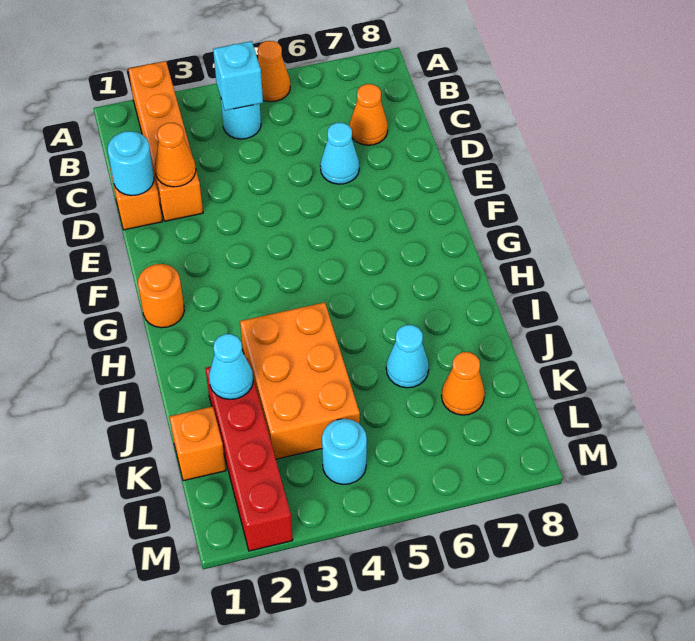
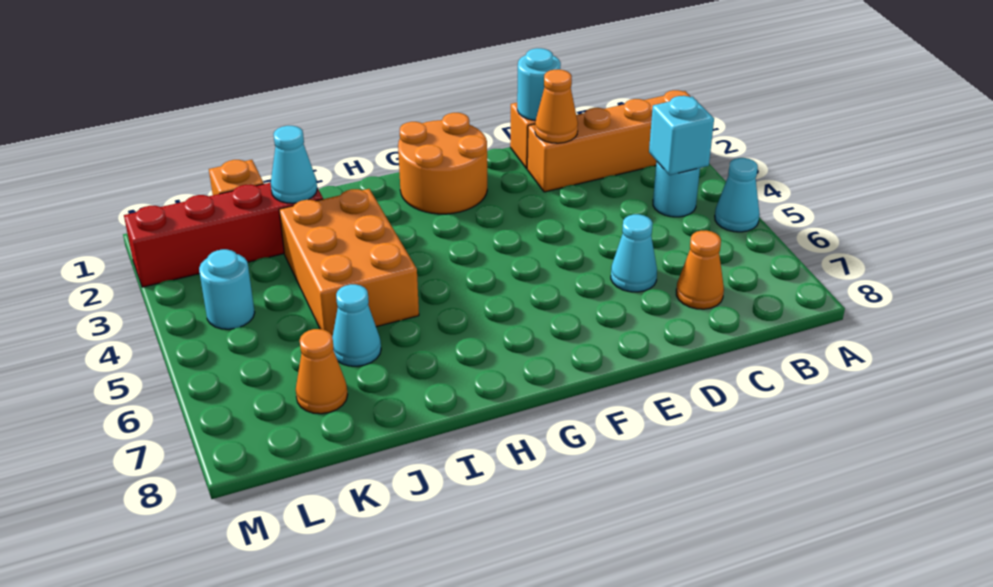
orange 1x1 cone [258,41,290,102] -> cyan 1x1 cone [715,158,760,232]
orange 1x1 round brick [138,264,184,328] -> orange 2x2 round brick [398,113,487,214]
orange 2x3 brick [240,302,360,459] -> orange 2x3 brick turned to [279,189,419,337]

